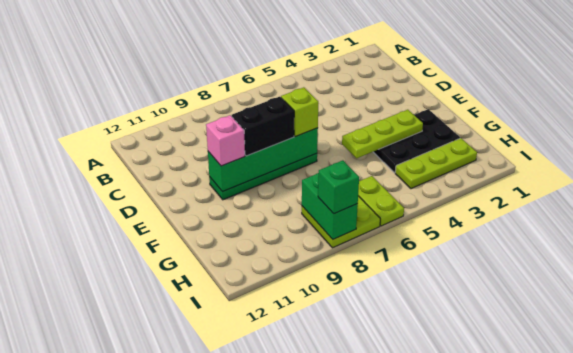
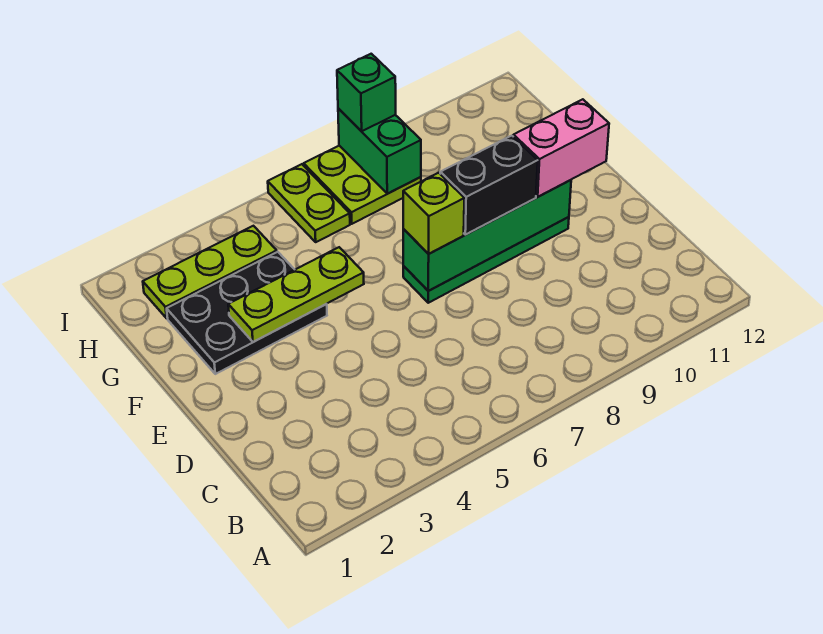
pink 1x1 brick [206,115,245,166] -> pink 1x2 brick [513,99,609,197]

